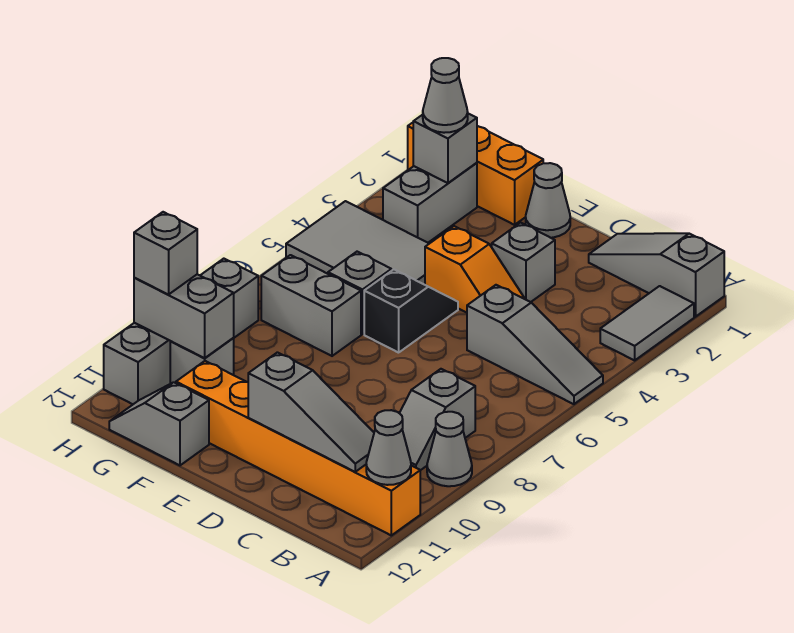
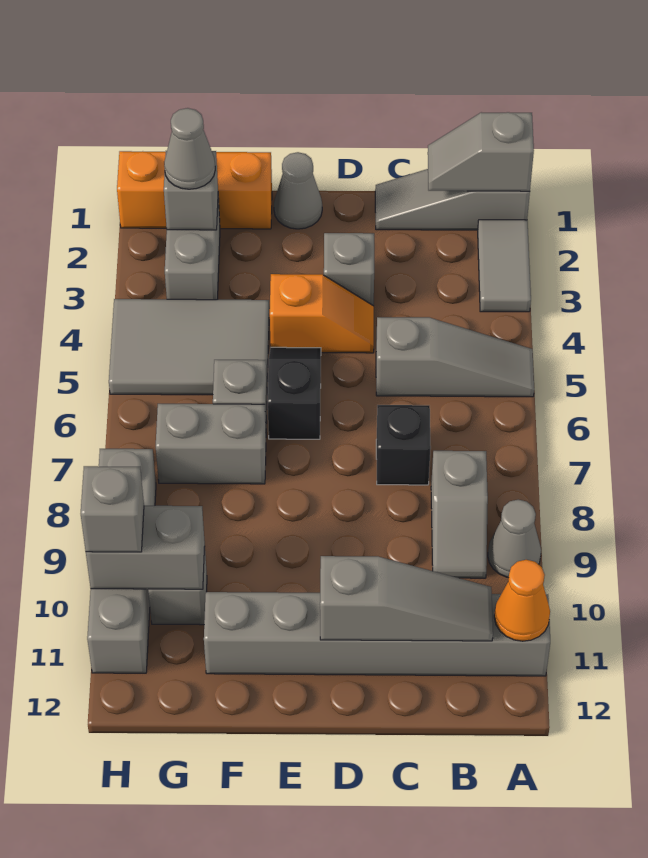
orange 1x6 brick [176,361,420,535] -> grey 1x6 brick [204,592,550,676]
grey 1x1 cone [366,410,411,485] -> orange 1x1 cone [494,560,550,641]
none -> black 1x1 brick [376,405,431,485]
grey 1x2 slope [109,382,209,465] -> grey 1x2 slope moved to [428,112,534,191]

